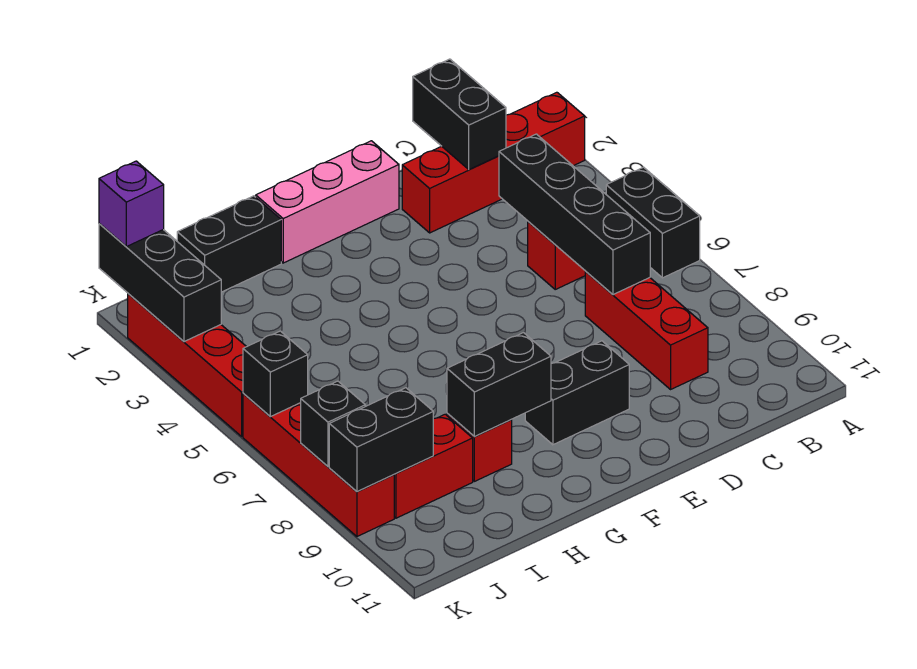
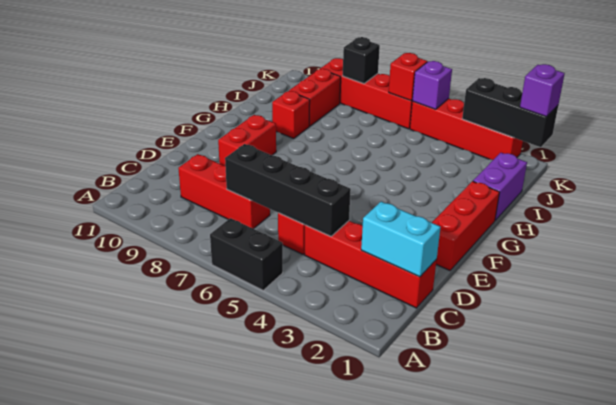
red 1x4 brick [402,92,585,233] -> red 1x4 brick turned to [305,221,437,308]
black 1x2 brick [413,59,506,169] -> cyan 1x2 brick [361,202,441,277]
pink 1x3 brick [256,141,399,263] -> red 1x3 brick [432,181,500,271]
black 1x2 brick [525,341,629,445] -> red 1x2 brick [218,115,276,166]
black 1x2 brick [447,333,551,437] -> none
black 1x2 brick [177,196,281,292] -> purple 1x2 brick [473,153,527,220]
black 1x2 brick [329,388,433,491] -> none
none -> purple 1x1 brick [413,61,452,109]
black 1x1 brick [243,331,308,417] -> red 1x1 brick [389,53,427,101]

